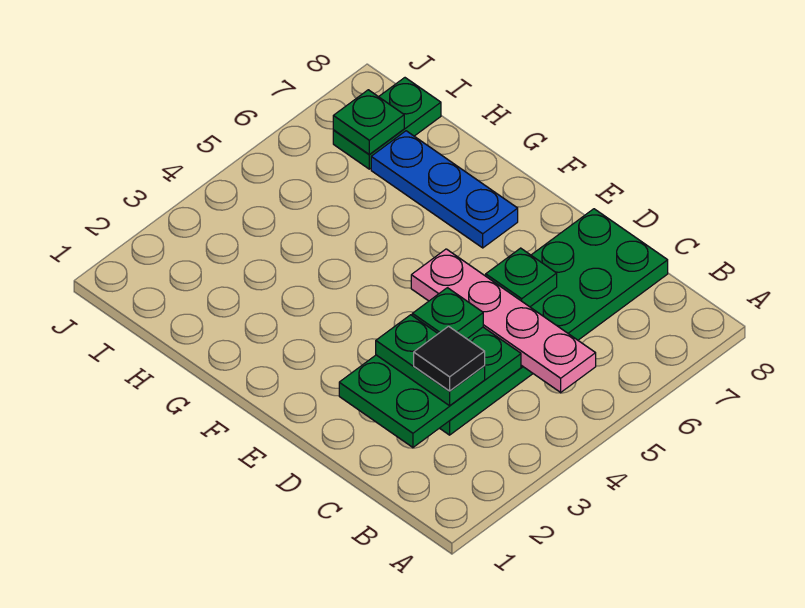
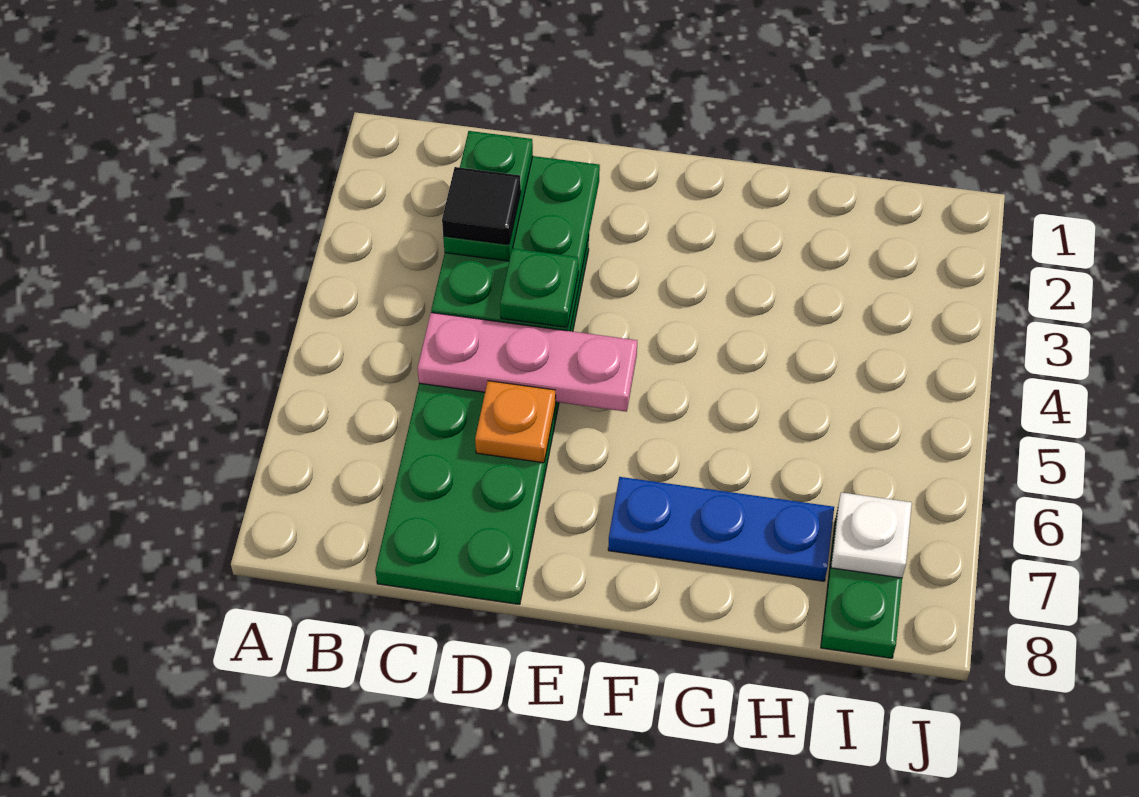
pink 1x4 plate [411,249,596,392] -> pink 1x3 plate [417,313,637,412]
green 1x2 plate [376,315,485,406] -> green 1x2 plate turned to [443,131,533,261]
green 1x1 plate [486,248,557,307] -> orange 1x1 plate [475,381,556,463]
green 1x1 plate [333,90,404,155] -> white 1x1 plate [831,492,912,578]

